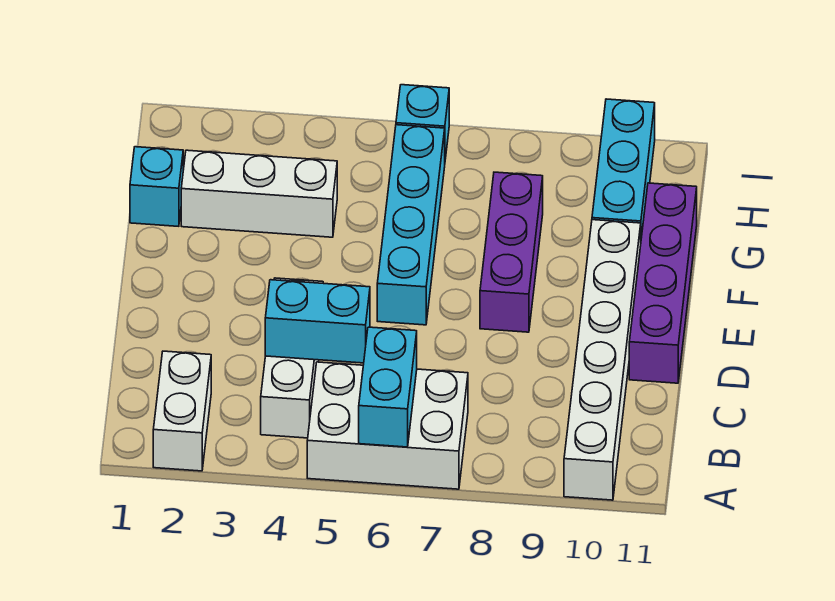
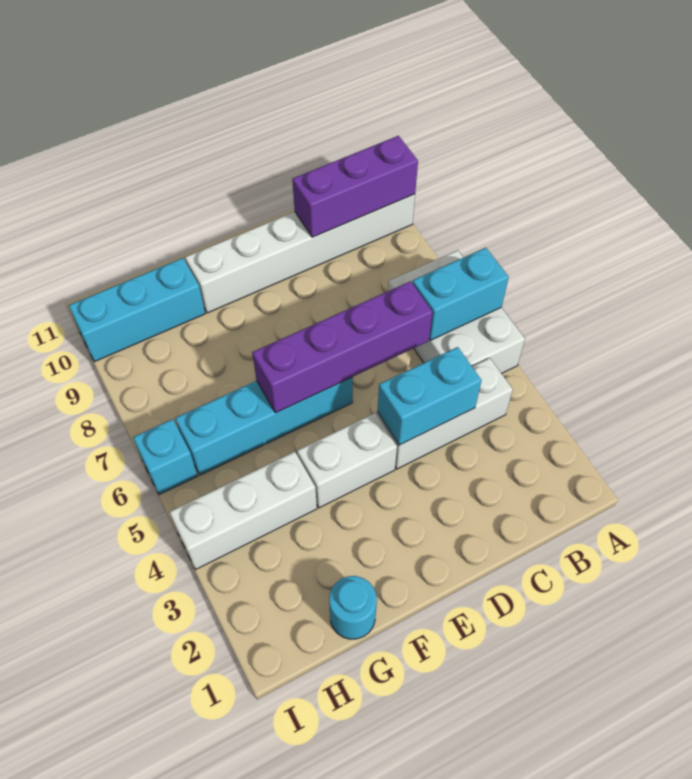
white 1x2 brick [153,351,211,471] -> white 1x2 brick moved to [297,413,397,508]
cyan 1x2 brick [265,280,370,363] -> cyan 1x2 brick turned to [377,347,481,445]
purple 1x4 brick [629,183,697,383] -> purple 1x4 brick moved to [252,281,433,413]
purple 1x3 brick [480,172,543,332] -> purple 1x3 brick moved to [292,136,418,237]
cyan 1x1 brick [130,147,183,226] -> cyan 1x1 round brick [329,576,377,639]
white 1x3 brick [181,150,337,237] -> white 1x3 brick turned to [169,452,317,570]

